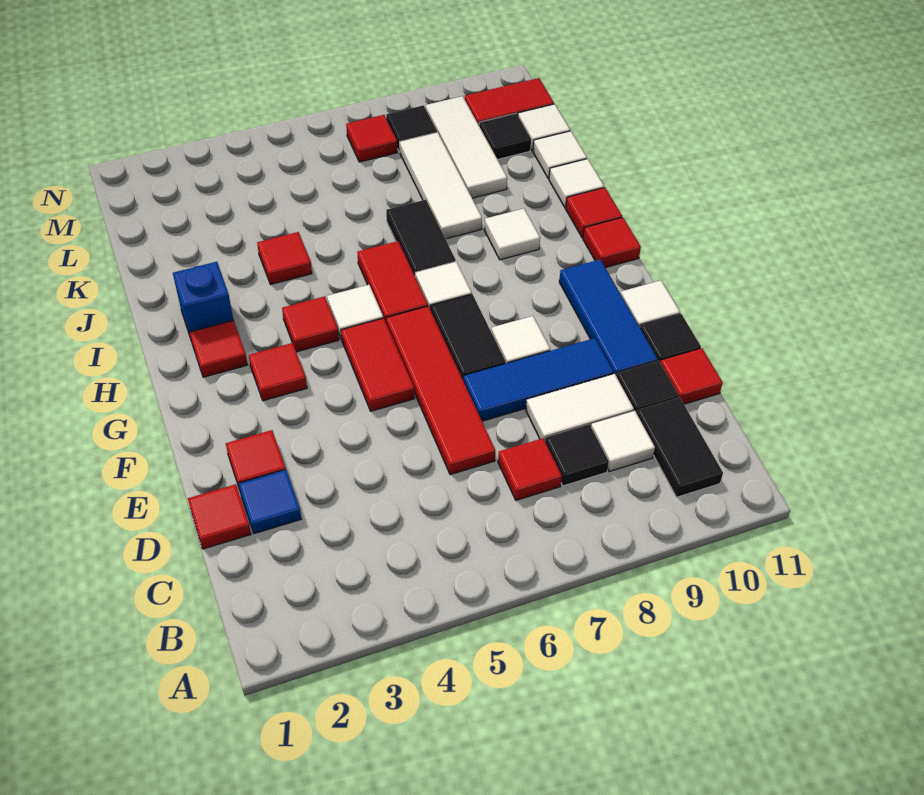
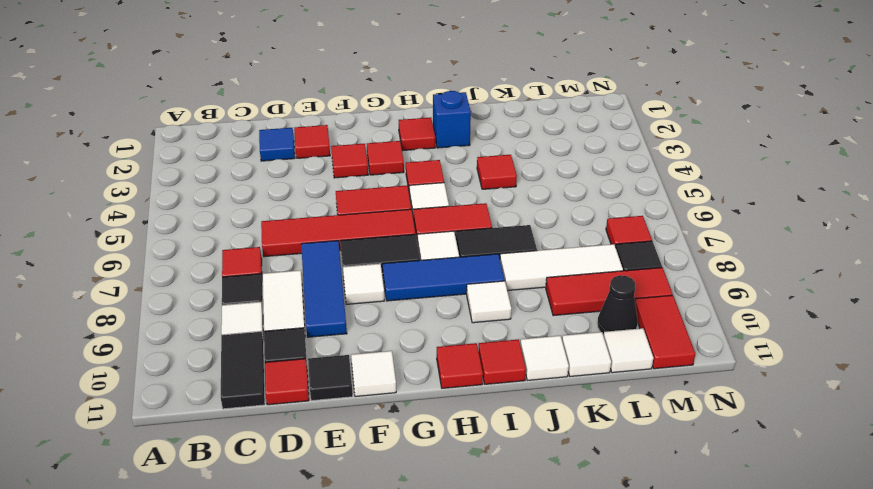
black 1x2 tile [637,397,723,497] -> black 1x2 tile turned to [221,331,265,409]
red 1x1 tile [188,484,251,549] -> red 1x1 tile moved to [331,144,368,178]
blue 1x3 tile [559,260,658,375] -> blue 1x3 tile moved to [383,254,505,301]
white 1x3 tile [426,96,507,198] -> red 1x3 tile [546,268,673,316]
black 1x1 tile [479,113,531,159] -> black 1x1 cone [597,275,638,335]

